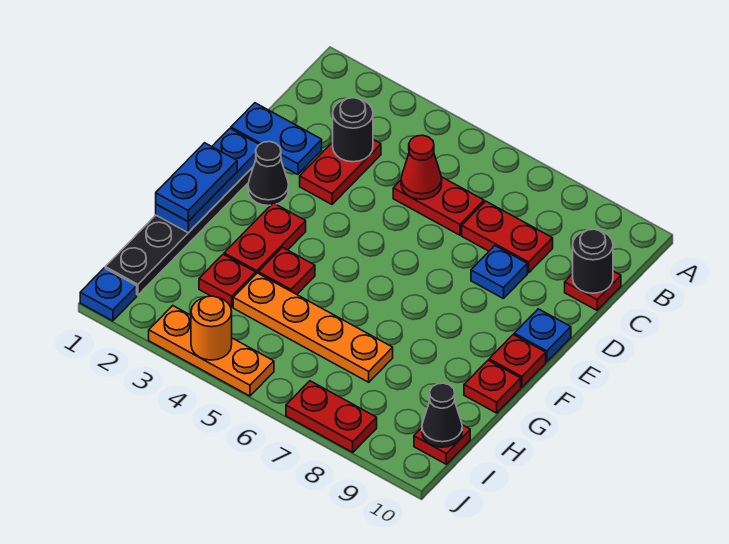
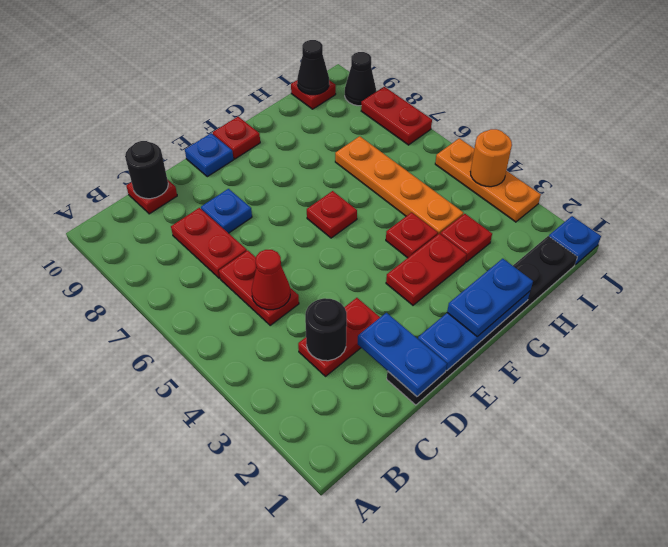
black 1x1 cone [248,142,289,206] -> black 1x1 cone moved to [345,52,376,106]
red 1x1 plate [464,360,521,413] -> red 1x1 plate moved to [307,191,357,238]

